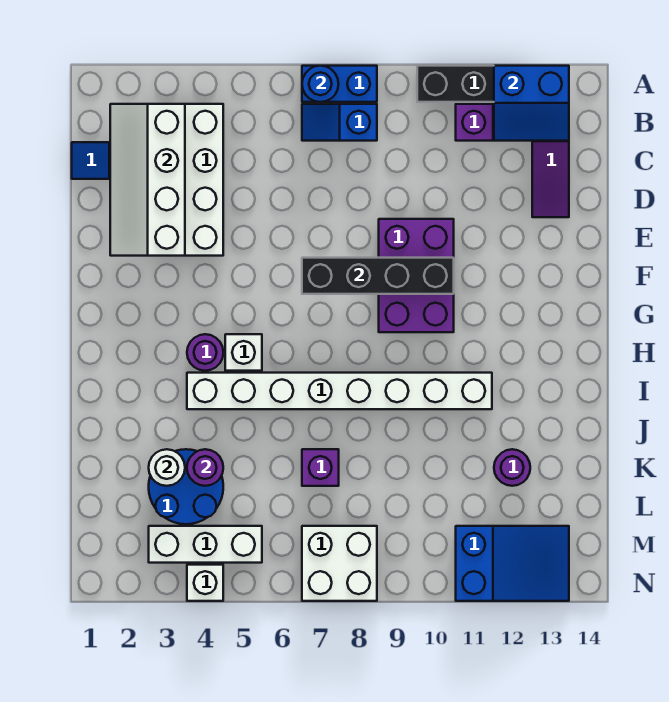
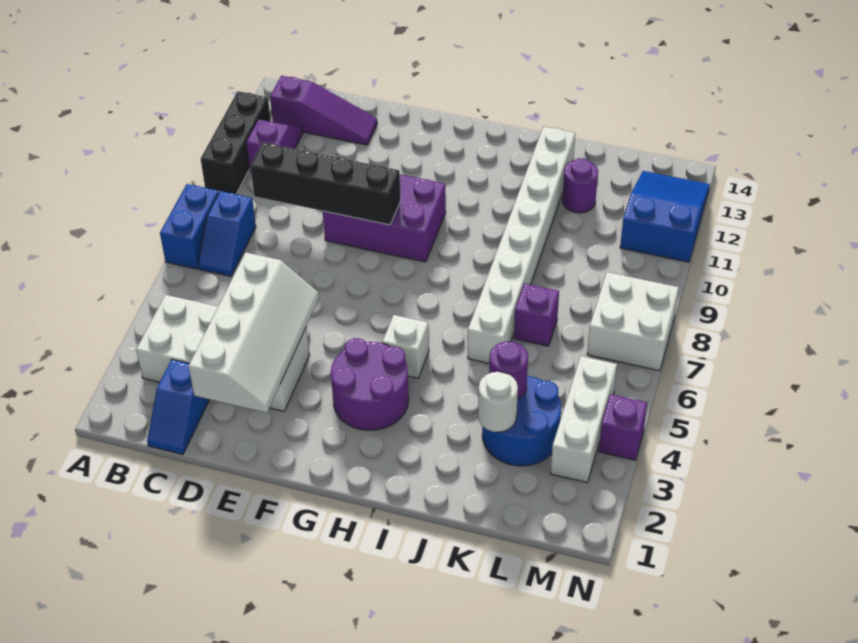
blue 1x1 round brick [302,66,339,102] -> none
blue 2x2 slope [494,66,569,141] -> none
white 2x4 slope [110,104,185,256] -> white 2x4 slope turned to [189,252,319,413]
black 1x4 brick [302,258,454,294] -> black 1x4 brick turned to [251,143,401,225]
purple 1x1 round brick [187,334,223,371] -> purple 2x2 round brick [331,338,409,430]
white 1x8 brick [187,373,492,409] -> white 1x8 brick moved to [468,127,575,363]
white 1x1 brick [187,565,223,601] -> purple 1x1 brick [599,394,647,460]

